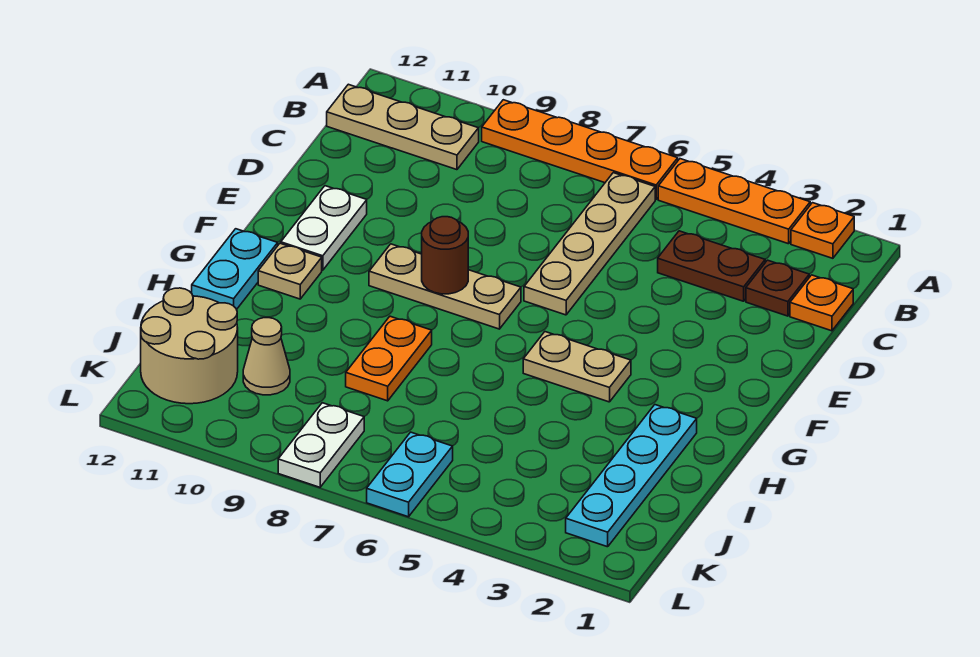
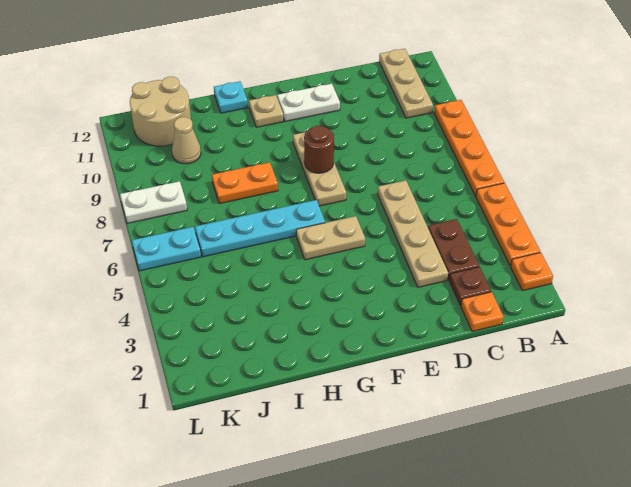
tan 1x4 plate [524,173,655,315] -> tan 1x4 plate turned to [378,180,448,287]
tan 1x2 plate [523,332,631,402] -> tan 1x2 plate turned to [296,216,365,260]
cyan 1x2 plate [192,229,278,309] -> cyan 1x1 plate [214,81,248,113]
cyan 1x4 plate [566,405,697,547] -> cyan 1x4 plate moved to [195,200,325,257]

